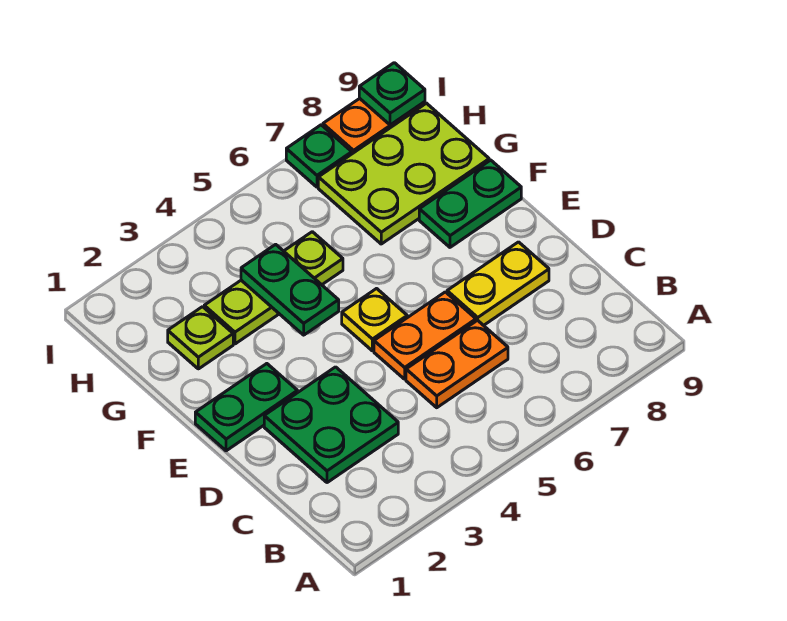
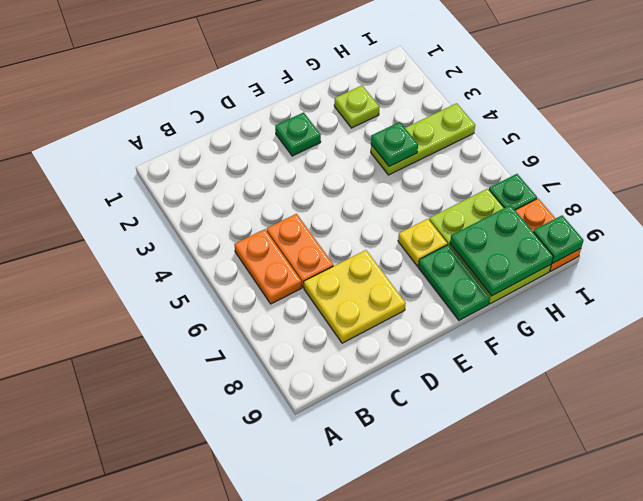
green 2x2 plate [264,367,398,483] -> green 2x2 plate moved to [450,205,553,296]
orange 1x2 plate [374,292,476,379] -> orange 1x2 plate moved to [234,229,301,304]
yellow 1x2 plate [447,242,549,325] -> yellow 2x2 plate [304,250,406,343]
green 1x2 plate [195,364,298,451] -> green 1x1 plate [275,112,321,156]
yellow 1x1 plate [342,289,407,351] -> yellow 1x1 plate moved to [398,219,447,266]
green 1x2 plate [241,244,339,335] -> green 1x1 plate [371,122,418,167]
lime 1x3 plate [204,232,343,344] -> lime 1x3 plate turned to [371,103,475,175]

